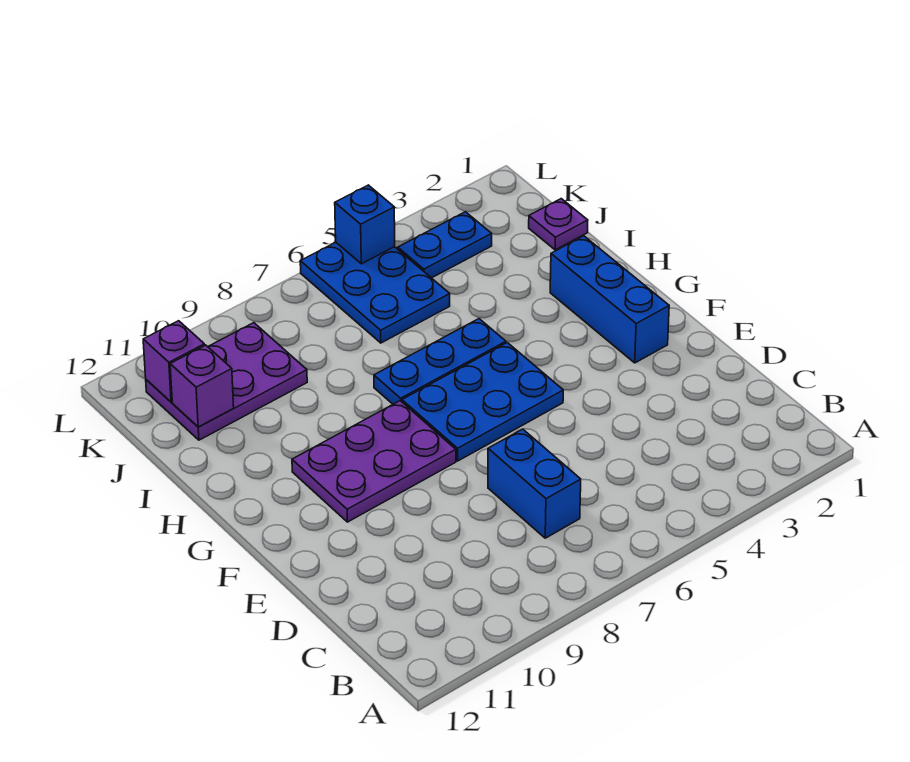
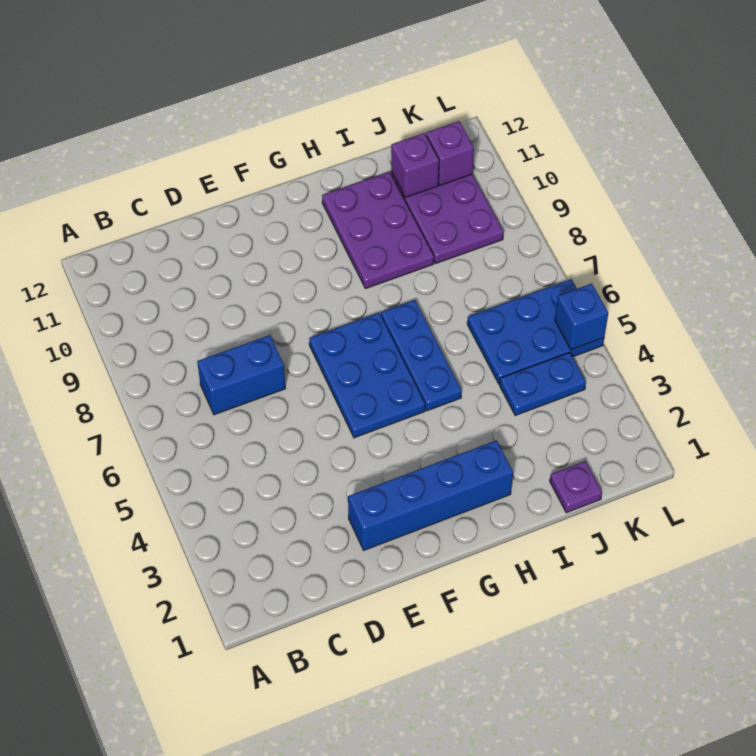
blue 1x3 brick [550,236,669,363] -> blue 1x4 brick [348,440,513,550]
purple 2x3 plate [292,401,456,522] -> purple 2x3 plate moved to [322,172,434,289]
blue 1x2 plate [398,212,492,278] -> blue 1x2 plate turned to [500,352,586,415]

